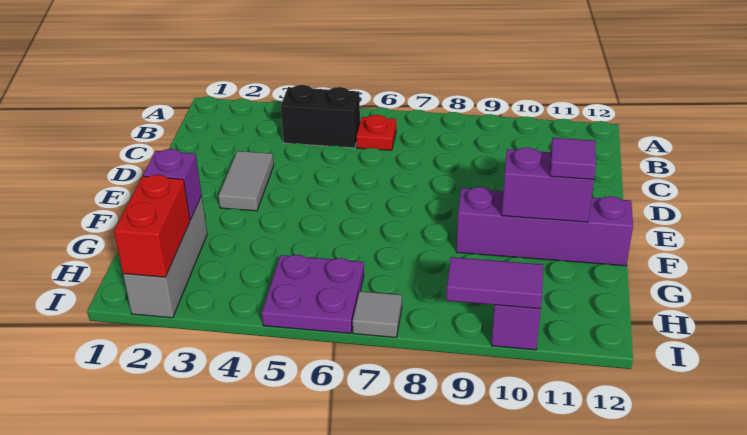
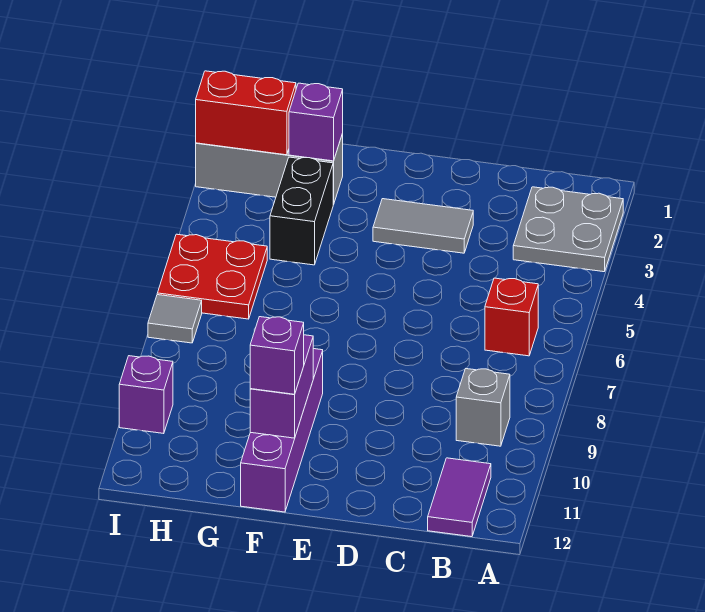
none -> grey 2x2 plate [513,187,623,272]
black 1x2 brick [281,85,360,148] -> black 1x2 brick moved to [270,157,333,265]
red 1x1 plate [356,115,396,150] -> red 1x1 brick [485,278,538,356]
none -> grey 1x1 brick [456,369,510,446]
purple 1x1 tile [550,138,596,179] -> purple 1x1 brick [250,317,304,394]
purple 2x2 plate [262,255,364,334] -> red 2x2 plate [157,234,267,319]
purple 1x2 tile [446,257,543,309] -> purple 1x2 tile moved to [428,458,491,537]

